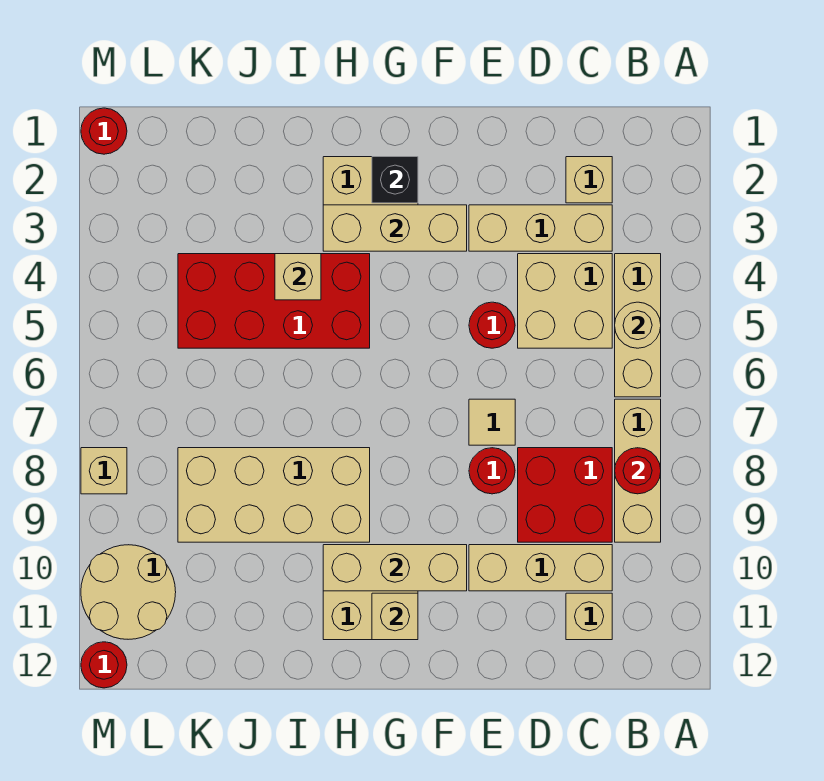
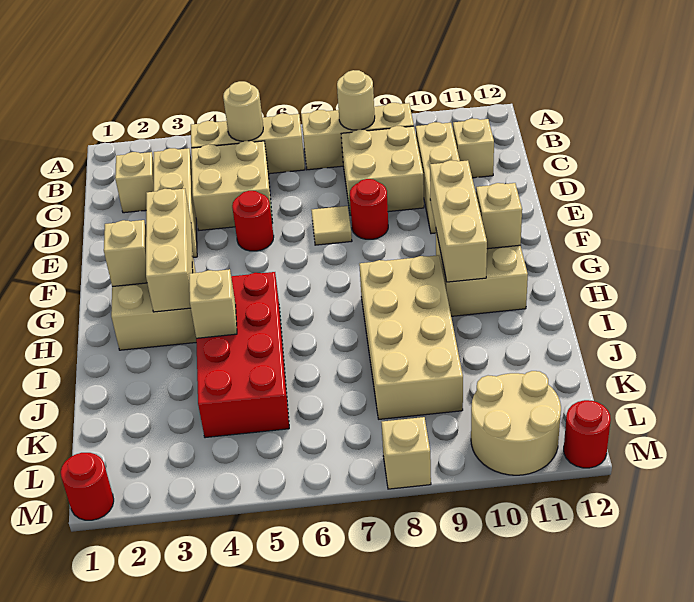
red 1x1 round brick [615,448,661,494] -> tan 1x1 round brick [337,70,375,130]
red 2x2 brick [518,448,612,542] -> tan 2x2 brick [341,126,424,215]
black 1x1 brick [372,157,418,203] -> tan 1x1 brick [104,220,147,287]

